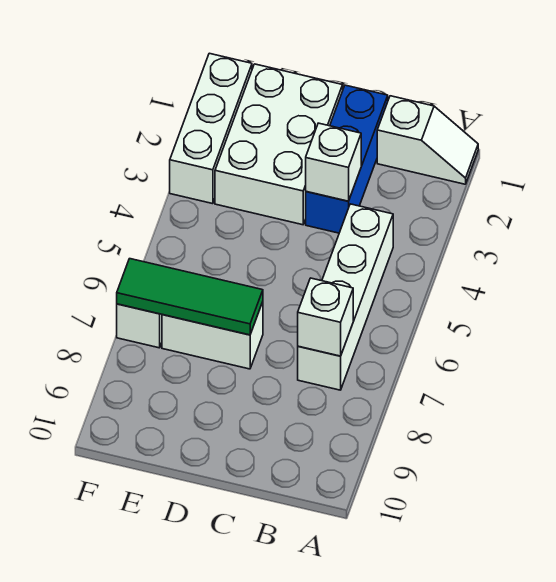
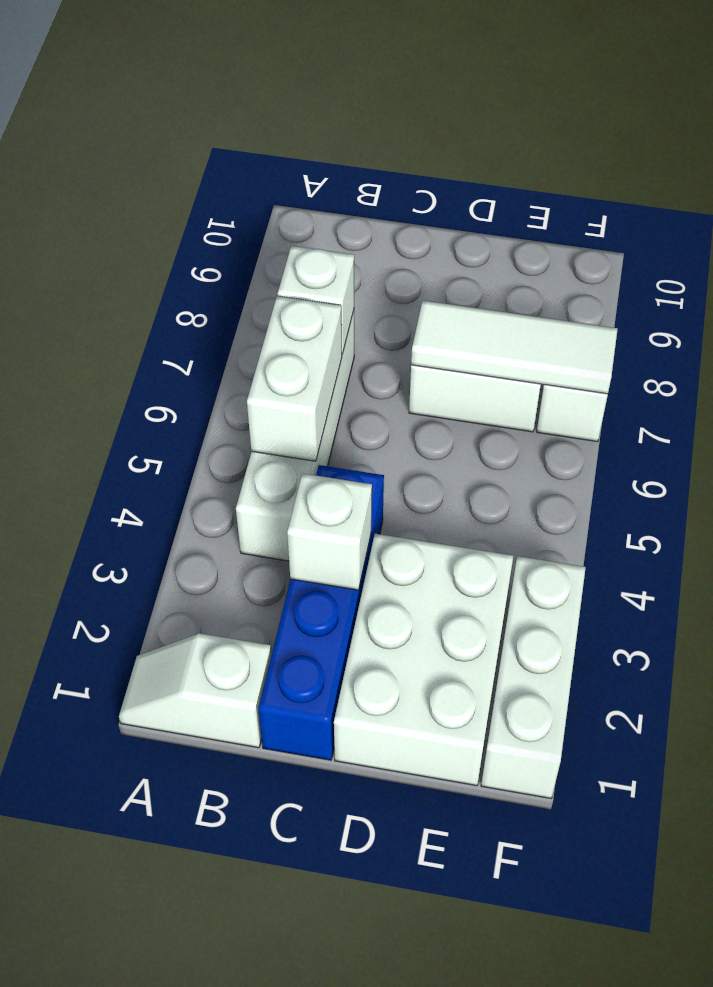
none -> white 1x2 brick [247,296,342,461]
blue 1x3 brick [306,85,388,233] -> blue 1x4 brick [258,465,384,760]
green 1x3 tile [117,259,263,335] -> white 1x3 tile [411,301,618,394]

